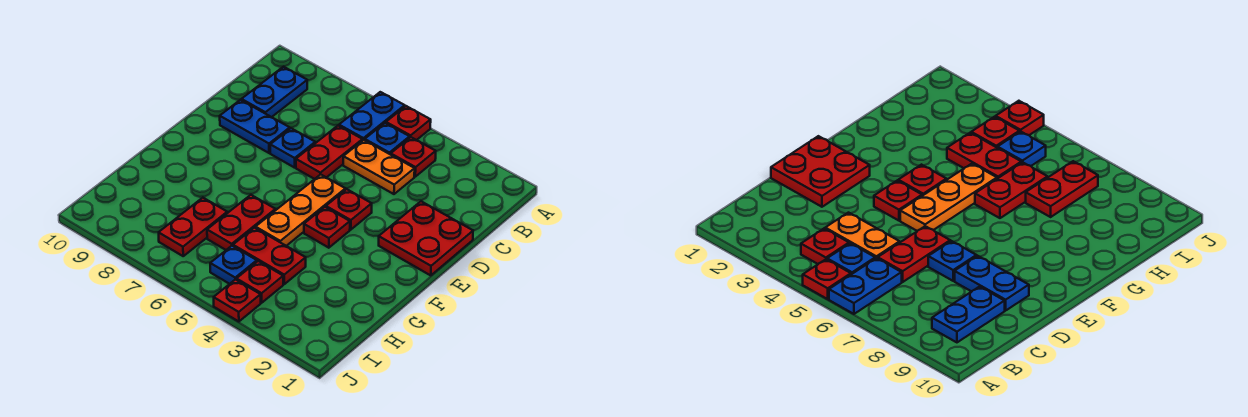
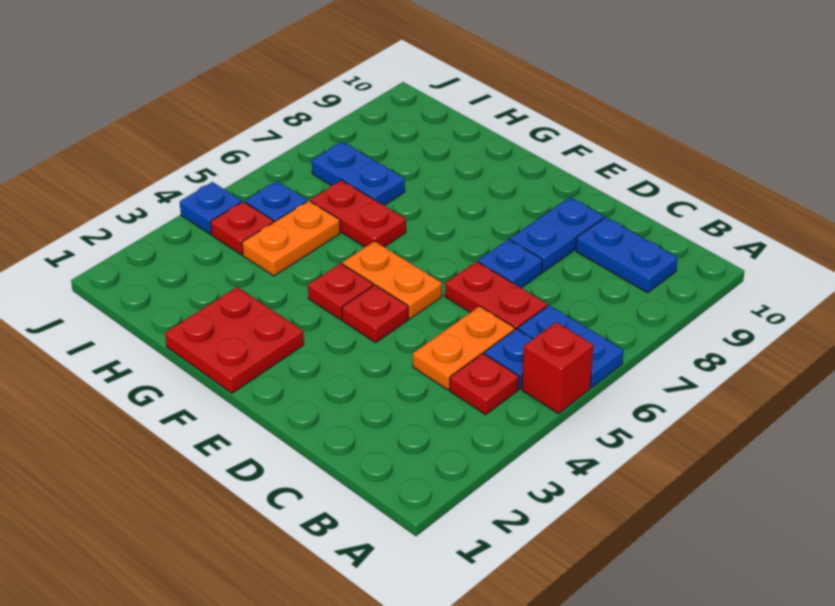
red 1x1 plate [386,106,431,140] -> red 1x1 brick [522,322,594,413]
red 2x2 plate [379,201,473,276] -> red 2x2 plate moved to [165,287,304,393]
orange 1x3 plate [256,174,345,246] -> orange 1x2 plate [342,241,442,319]
red 1x2 plate [233,228,306,284] -> orange 1x2 plate [242,201,340,276]
red 1x2 plate [159,198,227,256] -> blue 1x2 plate [312,142,405,205]
red 1x1 plate [214,279,261,322] -> blue 1x1 plate [180,182,242,234]

